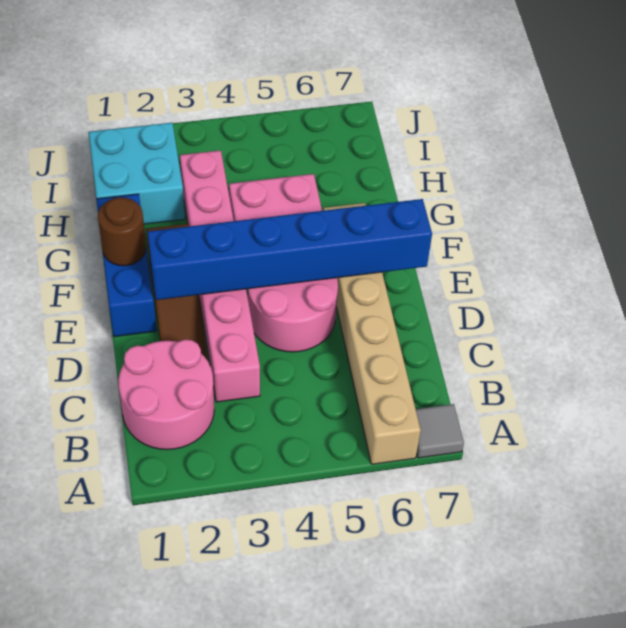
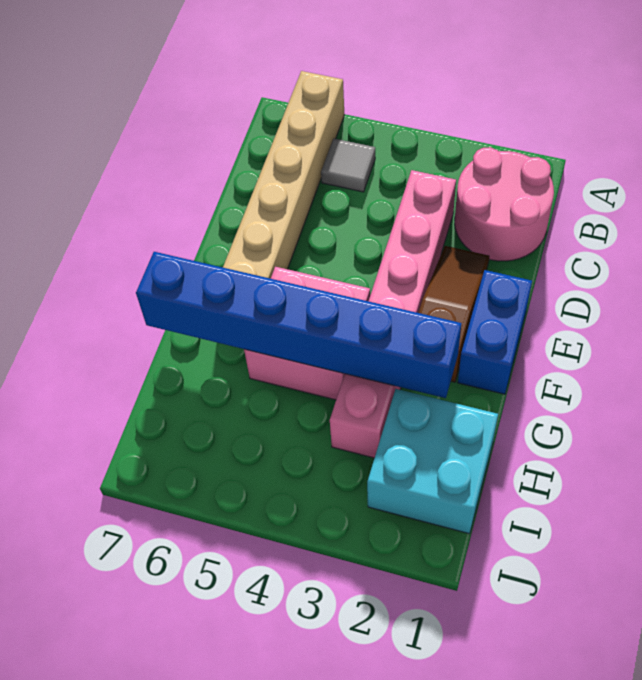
grey 1x1 tile [416,404,464,458] -> grey 1x1 tile moved to [321,139,375,192]
pink 2x2 round brick [248,278,338,352] -> none
blue 1x3 brick [97,194,157,337] -> blue 1x2 brick [458,270,532,394]
blue 1x6 brick [148,199,432,300] -> blue 1x6 brick moved to [136,252,461,398]
brown 1x1 round brick [98,198,146,266] -> none

